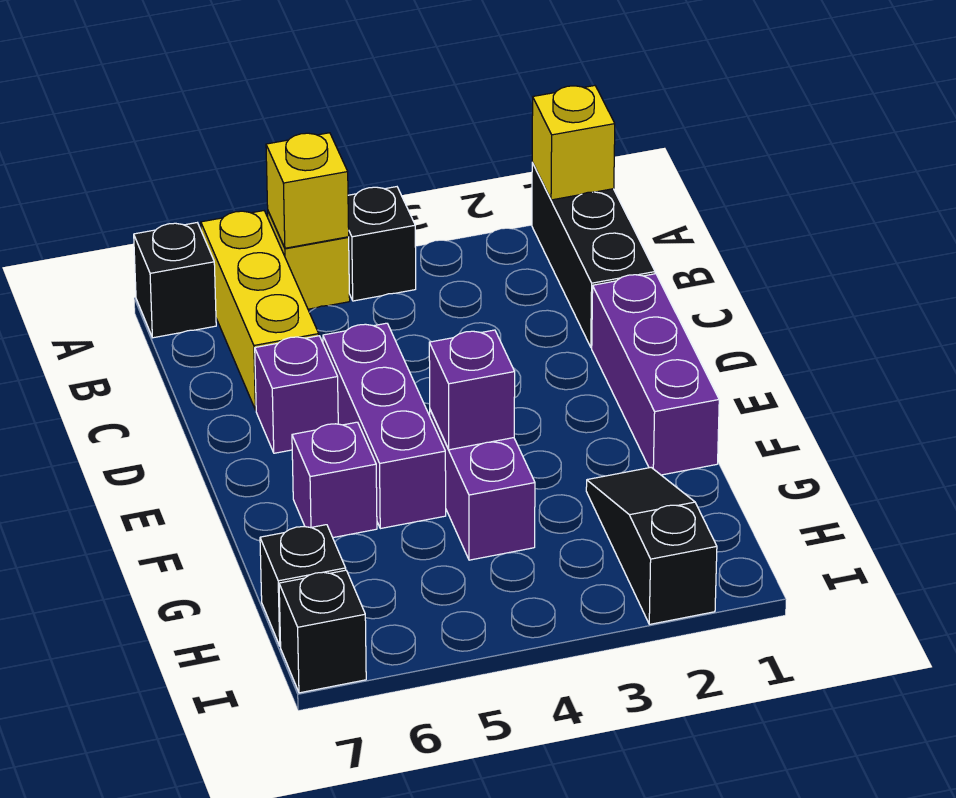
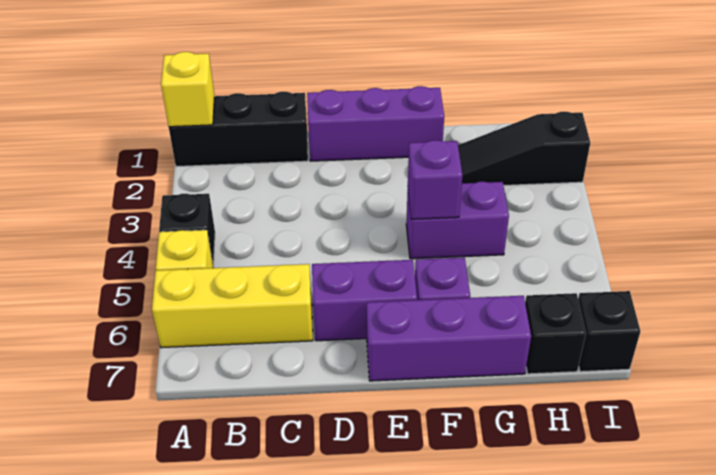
yellow 1x1 brick [266,133,349,248] -> none
black 1x1 brick [134,223,216,338] -> none
purple 1x3 brick [323,323,446,529] -> purple 1x3 brick moved to [367,296,531,381]
purple 1x1 brick [255,336,338,453] -> purple 1x2 brick [312,260,417,341]

